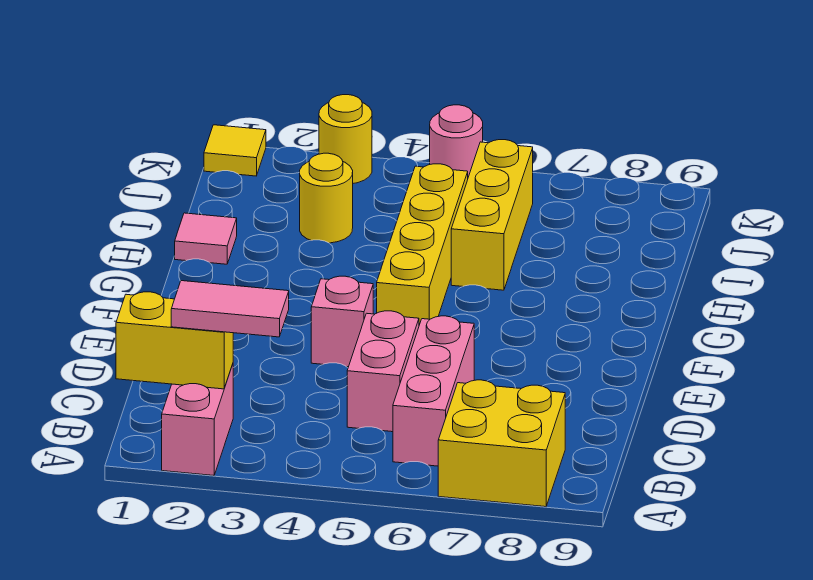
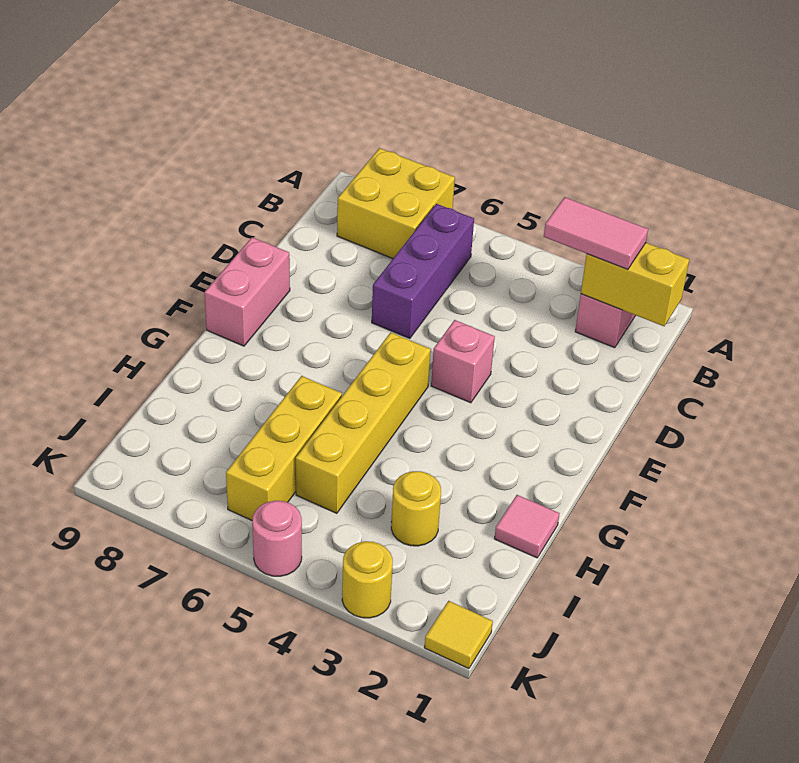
pink 1x3 brick [393,316,474,466] -> purple 1x3 brick [372,204,474,339]
pink 1x2 brick [347,311,419,432] -> pink 1x2 brick moved to [205,237,290,346]

